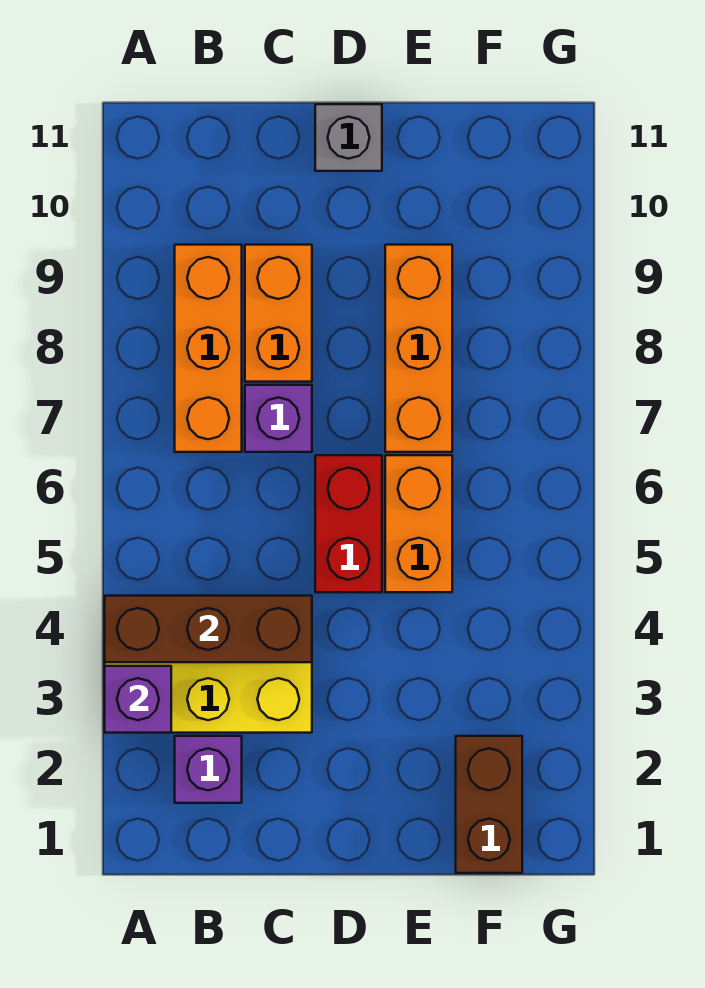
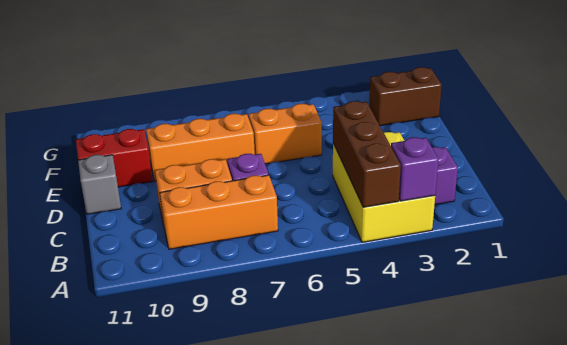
red 1x2 brick [315,455,382,592] -> red 1x2 brick moved to [76,129,153,187]

